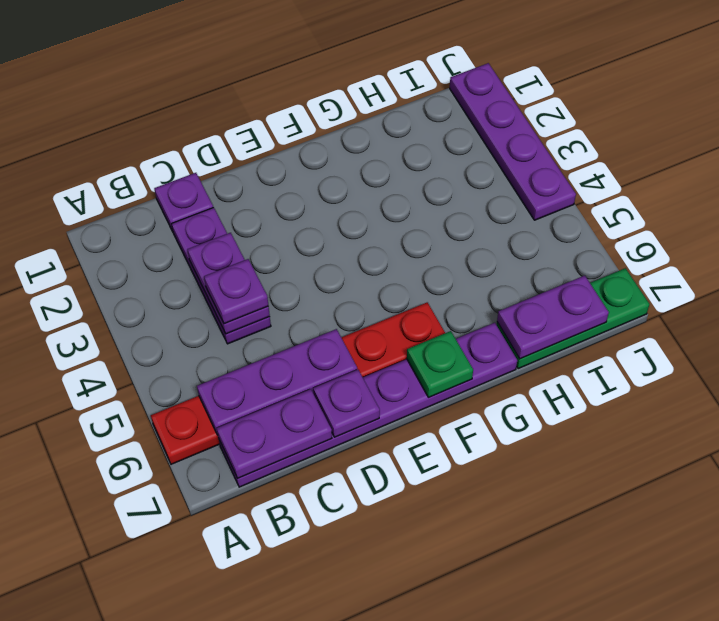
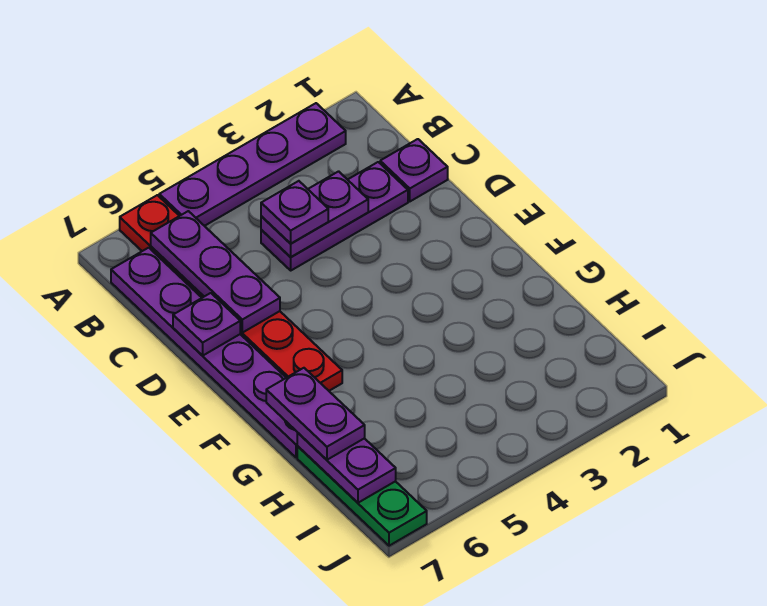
purple 1x2 plate [217,389,332,478] -> purple 1x2 plate moved to [266,368,365,460]
green 1x1 plate [407,331,473,397] -> none
purple 1x4 plate [450,63,576,220] -> purple 1x4 plate moved to [159,103,346,226]

